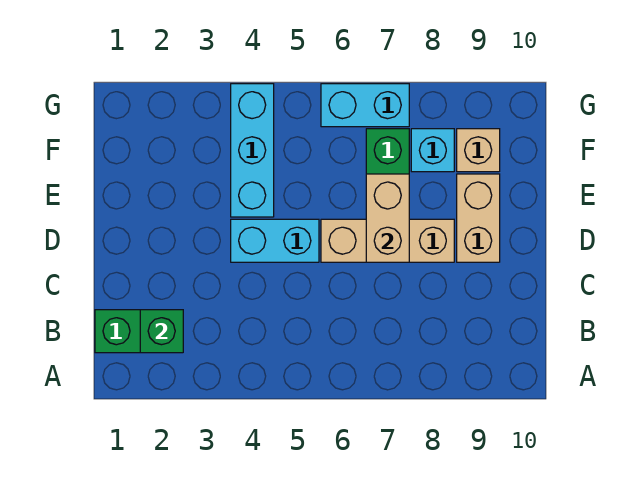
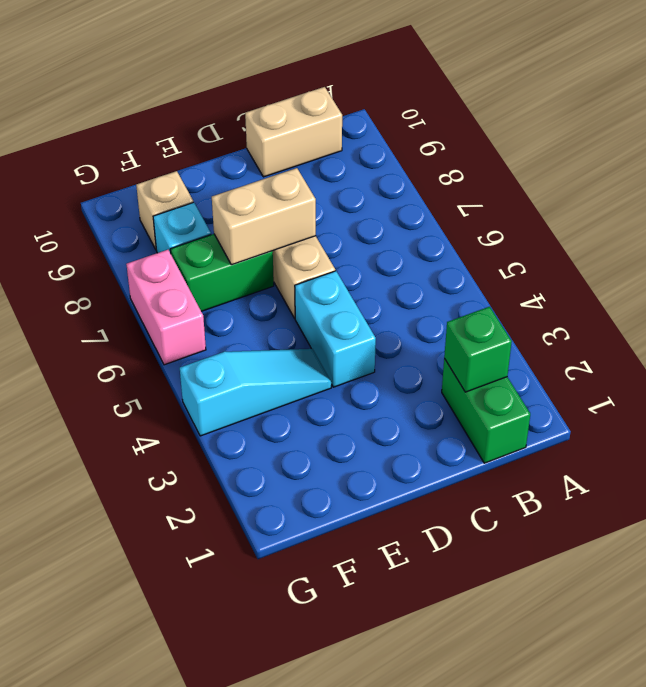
tan 1x2 brick [457,174,500,262] -> tan 1x2 brick moved to [245,87,342,177]
cyan 1x3 brick [231,84,274,217] -> cyan 1x3 slope [180,349,331,436]
cyan 1x2 brick [321,84,409,127] -> pink 1x2 brick [126,250,206,365]

